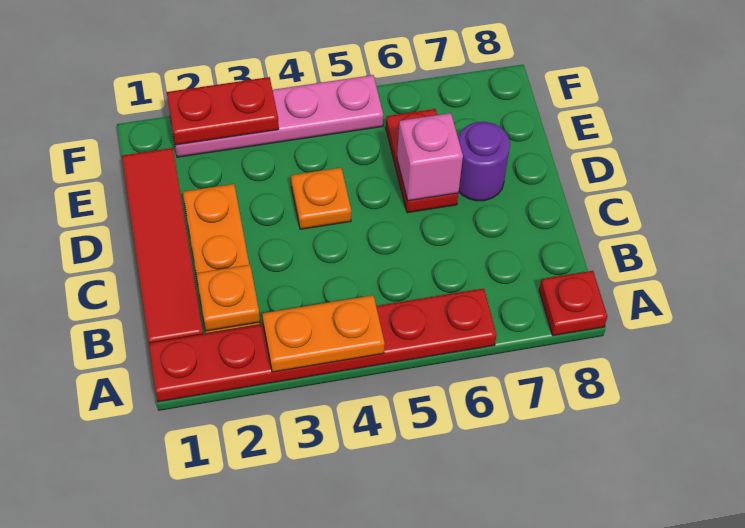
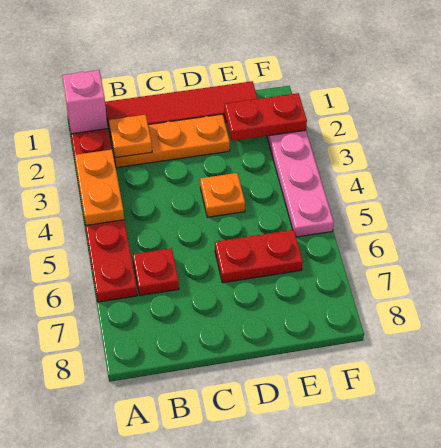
red 1x1 plate [539,271,607,336] -> red 1x1 plate moved to [133,248,179,295]
pink 1x1 brick [397,113,463,201] -> pink 1x1 brick moved to [62,70,108,134]
purple 1x1 round brick [458,122,510,201] -> none
red 1x2 plate [167,77,279,145] -> red 1x2 plate turned to [225,93,307,141]

